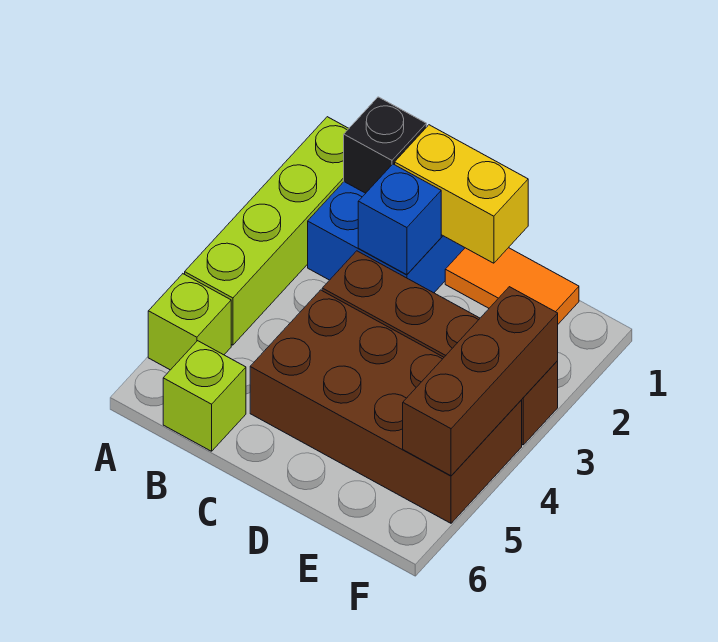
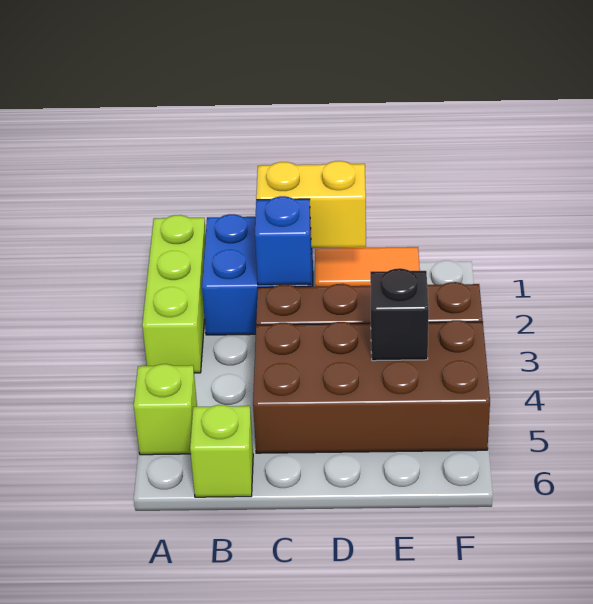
lime 1x4 brick [185,117,349,345] -> lime 1x3 brick [142,215,206,373]
black 1x1 brick [344,97,426,193] -> black 1x1 brick moved to [370,268,429,361]
brown 1x3 brick [403,287,558,476] -> none

